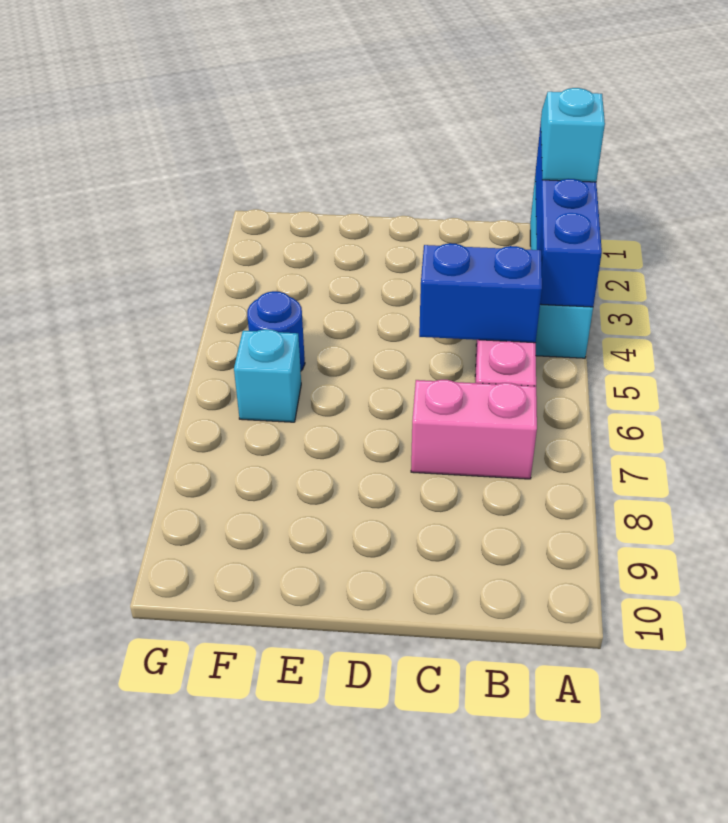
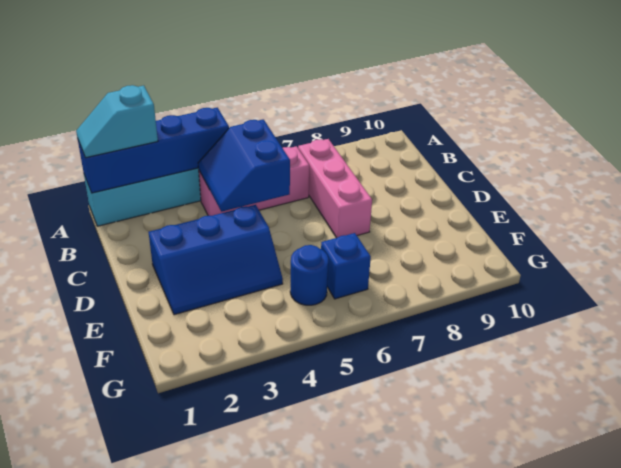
pink 1x2 brick [411,380,537,479] -> pink 1x3 brick [298,139,372,238]
none -> blue 2x3 slope [149,205,283,315]
cyan 1x1 brick [234,329,301,422] -> blue 1x1 brick [321,233,371,299]

